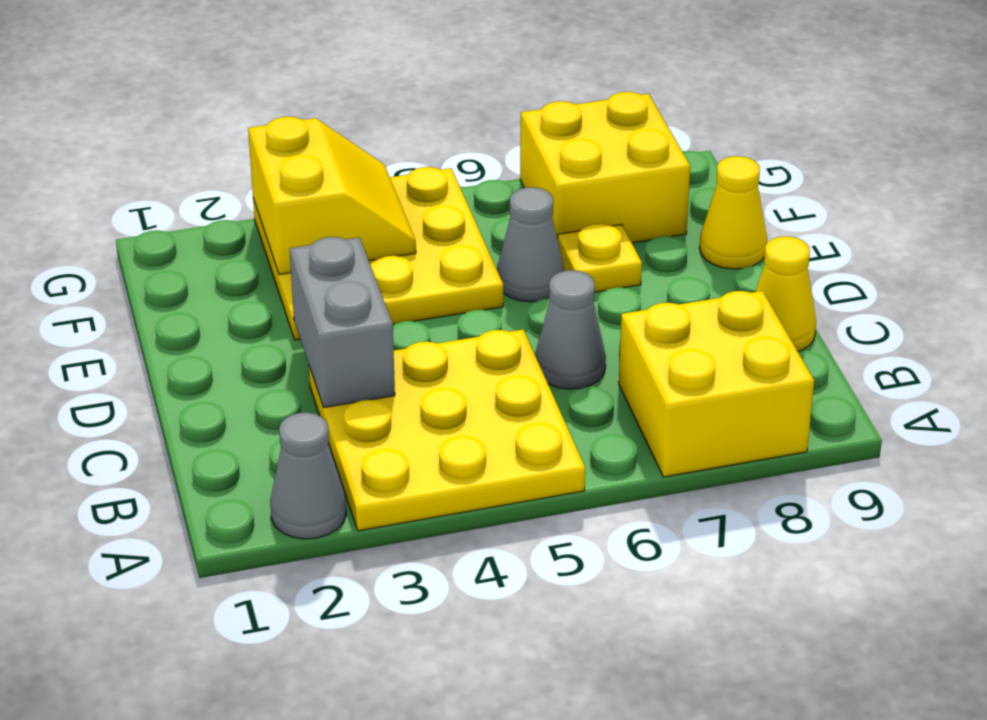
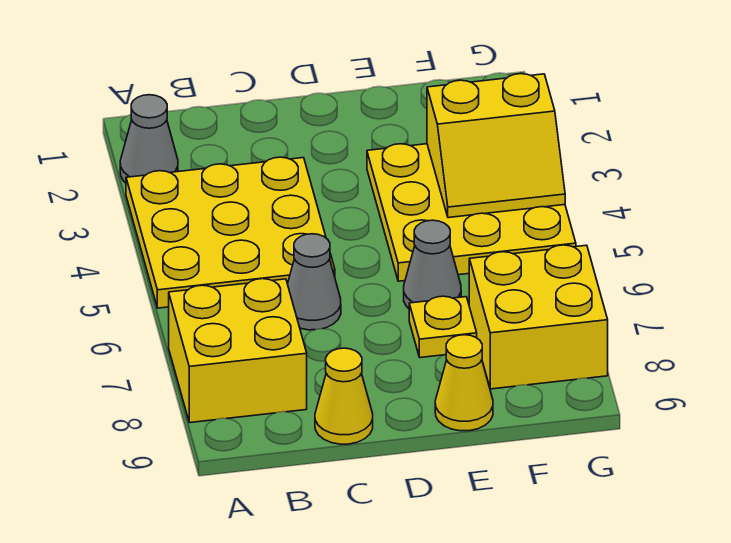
grey 1x2 brick [290,237,395,408] -> none

